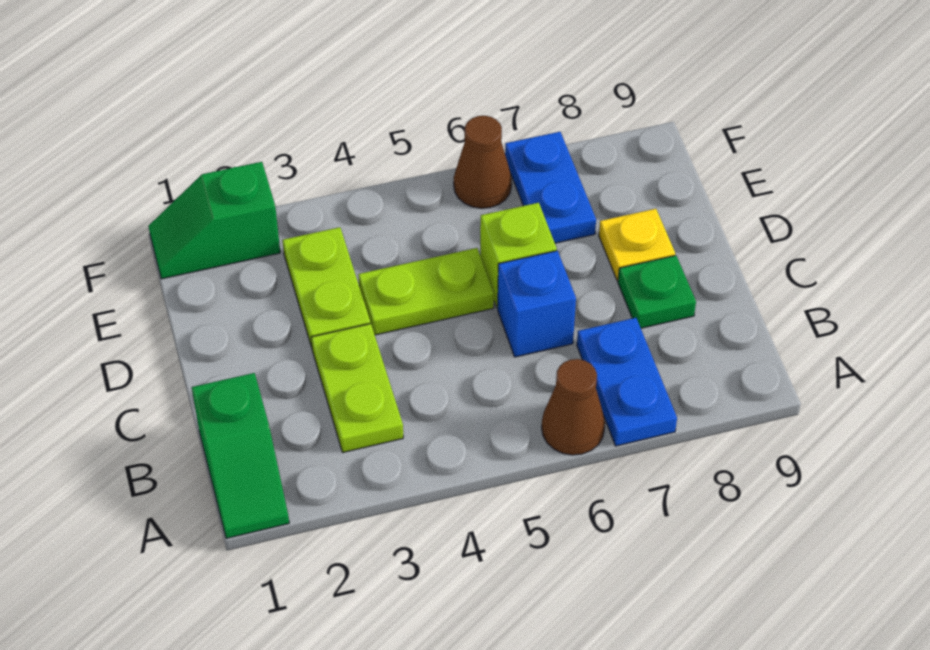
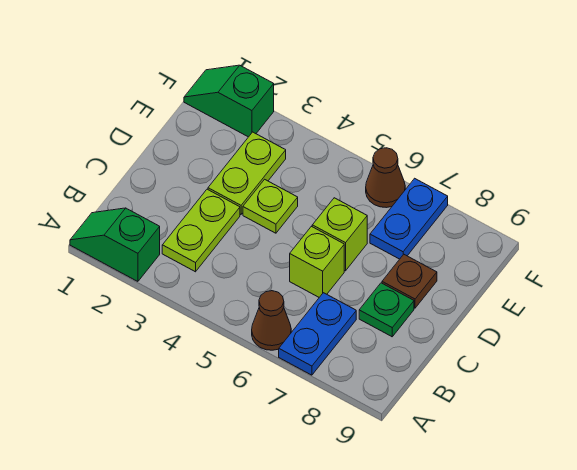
green 1x2 slope [192,373,289,538] -> green 1x2 slope turned to [70,208,160,281]
blue 1x1 brick [498,251,576,357] -> lime 1x1 brick [290,226,344,297]
lime 1x2 plate [358,248,494,335] -> lime 1x1 plate [243,179,298,233]
yellow 1x1 plate [599,209,675,281] -> brown 1x1 plate [382,254,437,308]

